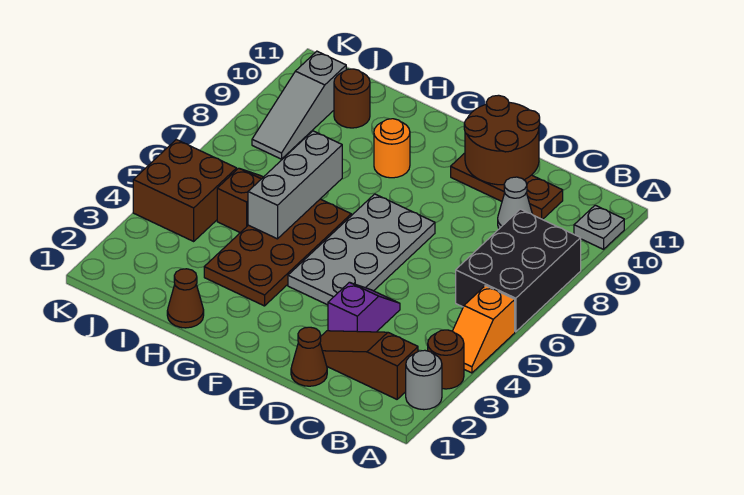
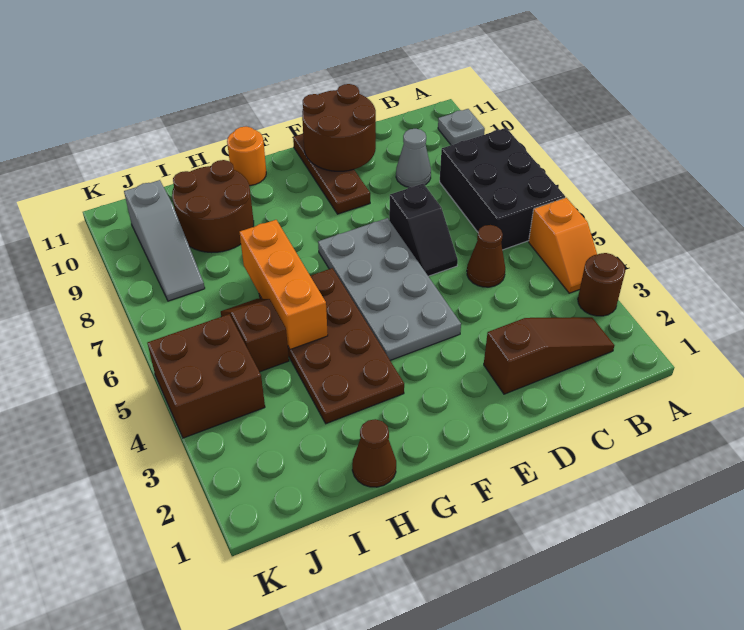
grey 1x1 round brick [406,350,442,410] -> none
brown 1x3 slope [320,331,418,399] -> brown 1x3 slope turned to [484,317,614,394]
brown 1x3 plate [451,153,563,220] -> brown 1x3 plate turned to [293,134,370,214]
brown 1x1 cone [291,327,327,386] -> brown 1x1 cone moved to [467,225,505,287]
purple 1x2 slope [328,282,400,332] -> none
none -> black 1x2 slope [389,184,458,276]
orange 1x1 round brick [374,119,410,178] -> orange 1x1 round brick moved to [227,127,266,186]
grey 1x3 brick [248,131,342,239] -> orange 1x3 brick [239,220,328,349]
brown 1x1 round brick [334,69,370,128] -> brown 2x2 round brick [172,160,254,253]

